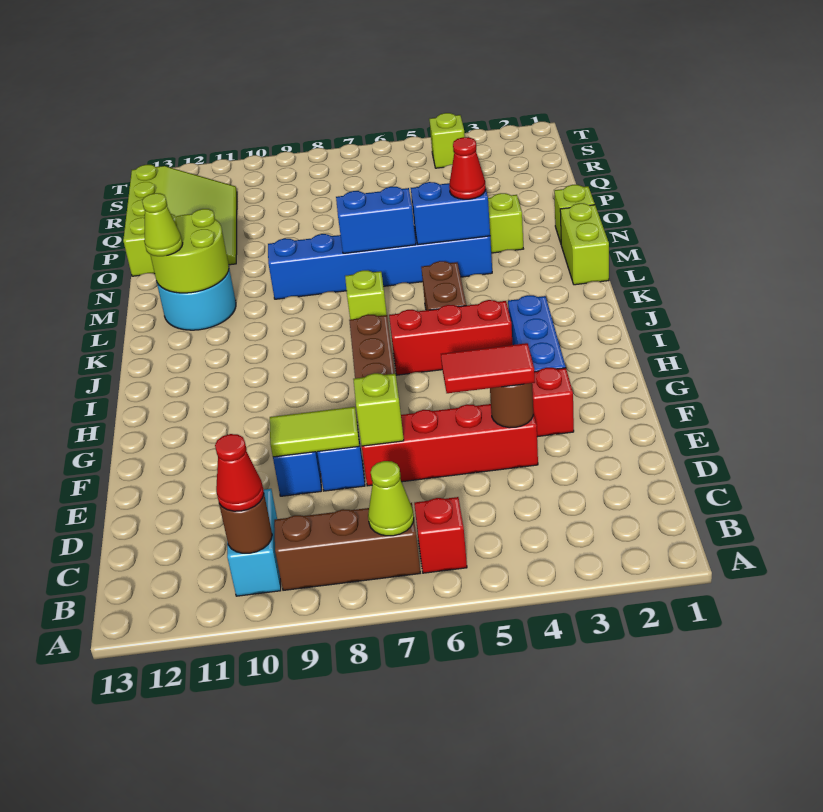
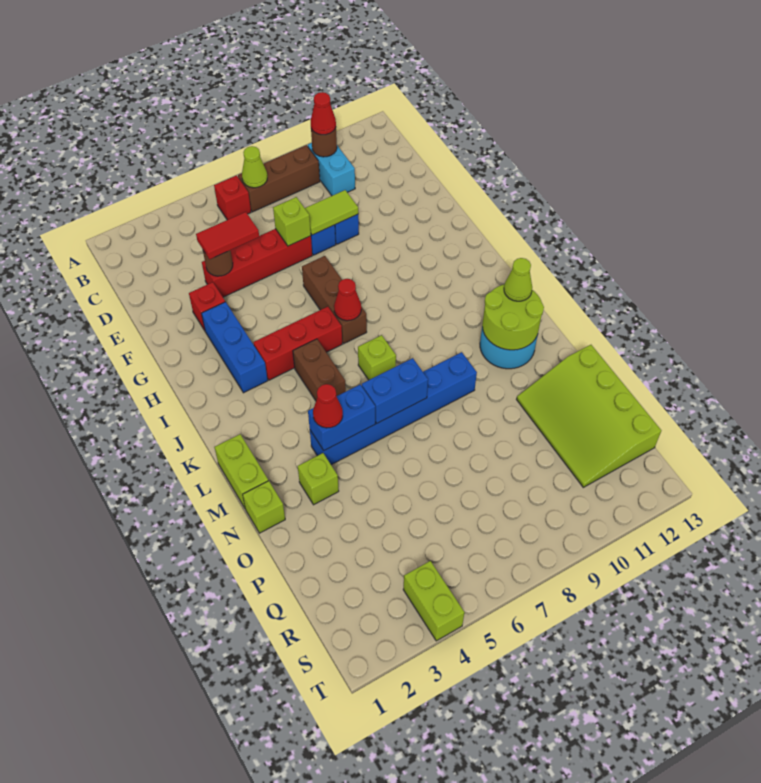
none -> red 1x1 cone [334,279,361,321]
lime 1x1 brick [429,113,465,168] -> lime 1x2 brick [403,561,464,641]

